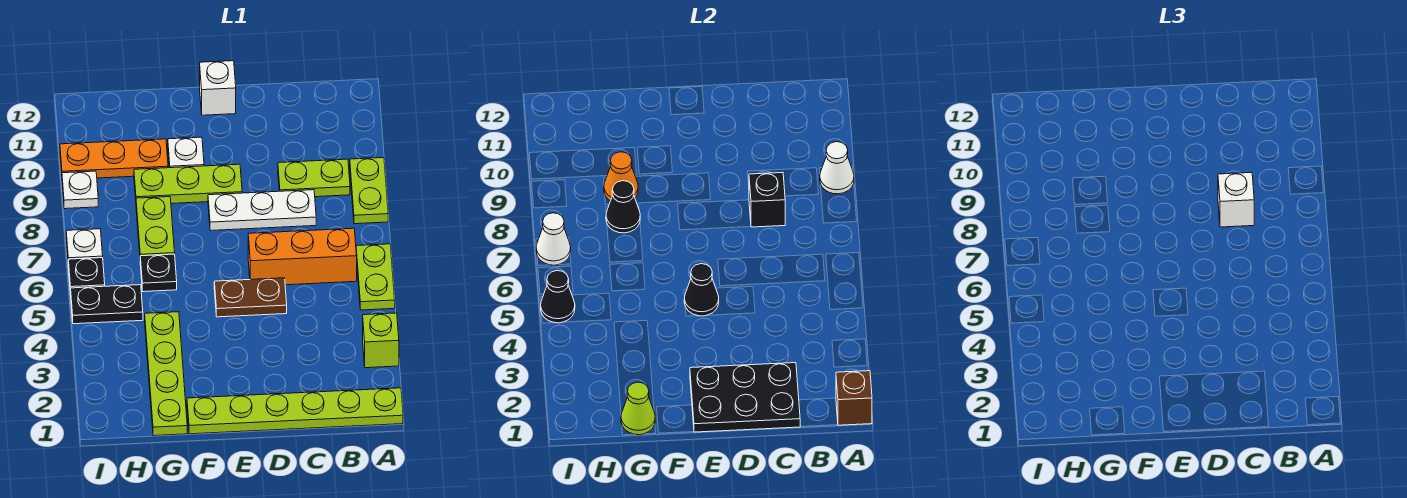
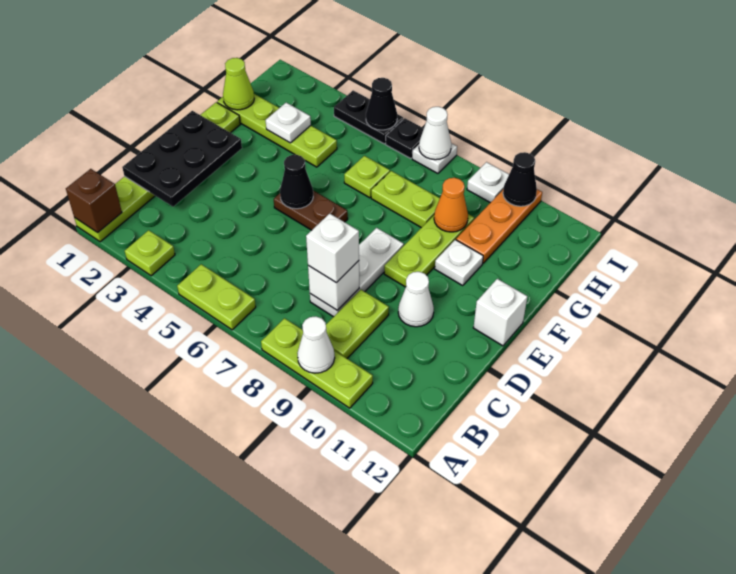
lime 1x1 brick [363,313,399,368] -> lime 1x1 plate [125,230,175,276]
lime 1x2 plate [350,158,388,224] -> lime 1x3 plate [261,318,373,408]
orange 1x3 brick [248,228,357,285] -> none
black 1x1 brick [749,173,785,227] -> white 1x1 brick [308,261,359,310]
brown 1x2 plate [214,278,287,317] -> brown 1x2 plate turned to [274,191,348,230]
none -> white 1x1 cone [398,272,434,327]
none -> white 1x1 plate [266,103,311,143]
black 1x1 plate [140,254,177,292] -> lime 1x1 plate [344,156,390,198]
black 1x1 cone [606,181,640,233] -> black 1x1 cone moved to [503,152,537,206]
black 1x2 plate [71,285,143,324] -> black 1x2 plate turned to [334,90,403,144]

